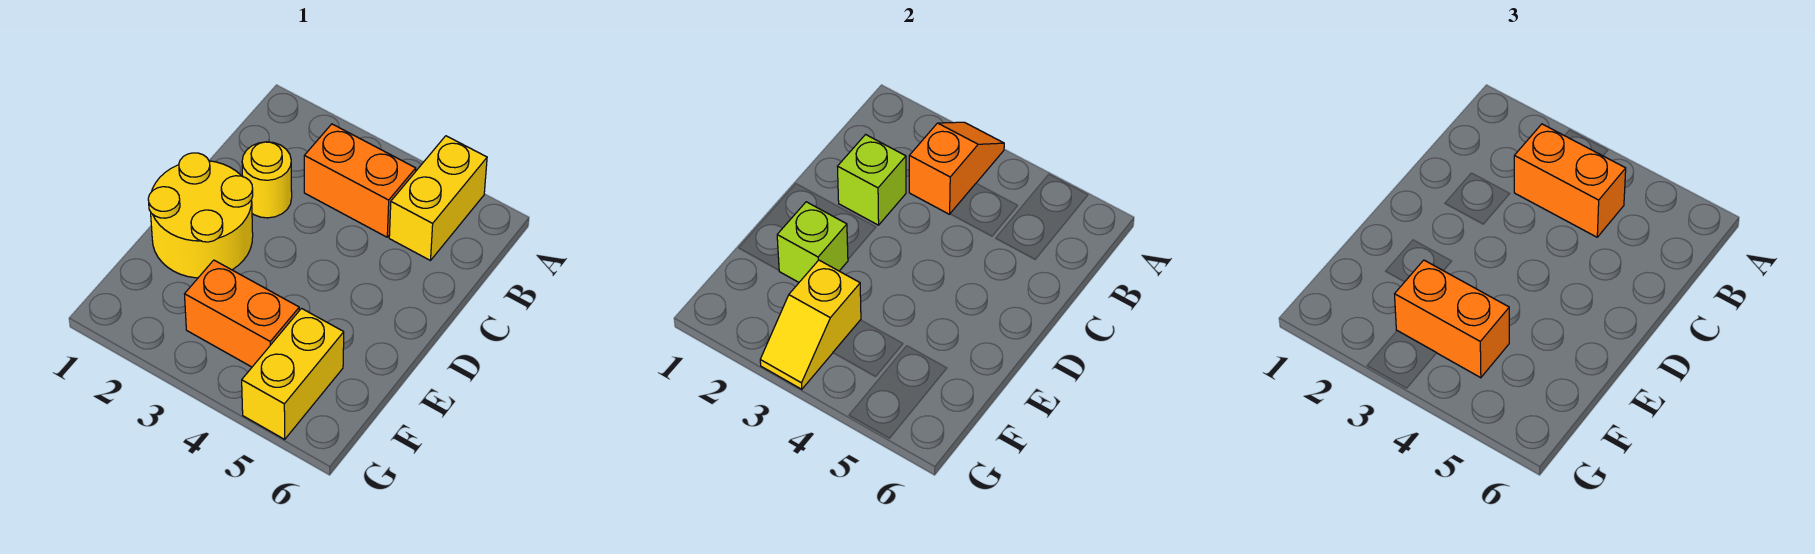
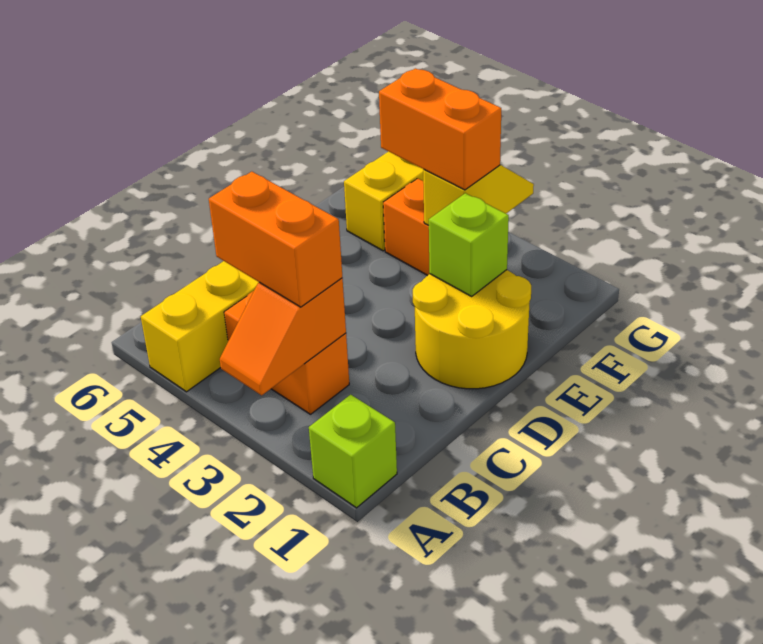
yellow 1x1 round brick [242,142,292,218] -> none
lime 1x1 brick [837,135,906,225] -> lime 1x1 brick moved to [309,395,397,508]

